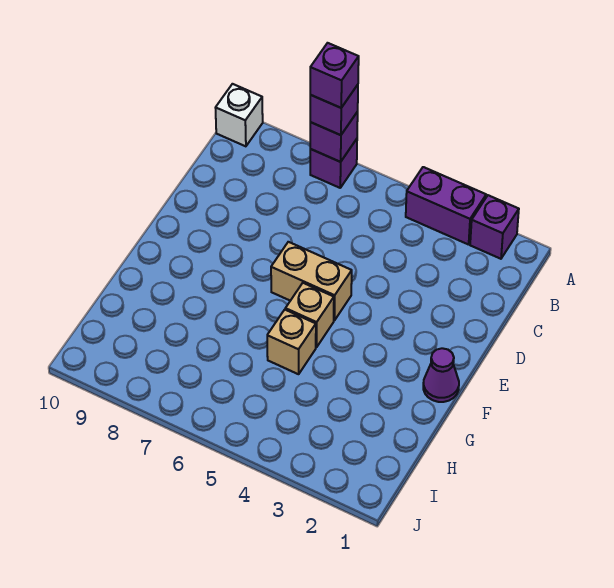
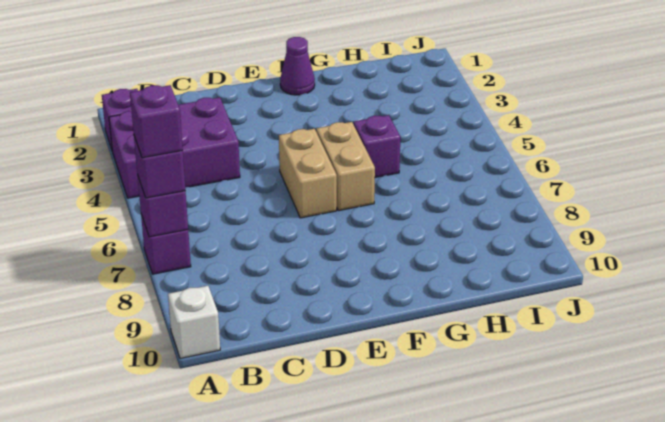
purple 1x2 brick [406,167,486,245] -> purple 2x3 brick [109,97,240,198]
tan 1x1 brick [285,283,334,347] -> tan 1x2 brick [316,122,375,211]
tan 1x1 brick [267,310,316,374] -> purple 1x1 brick [354,115,400,177]

